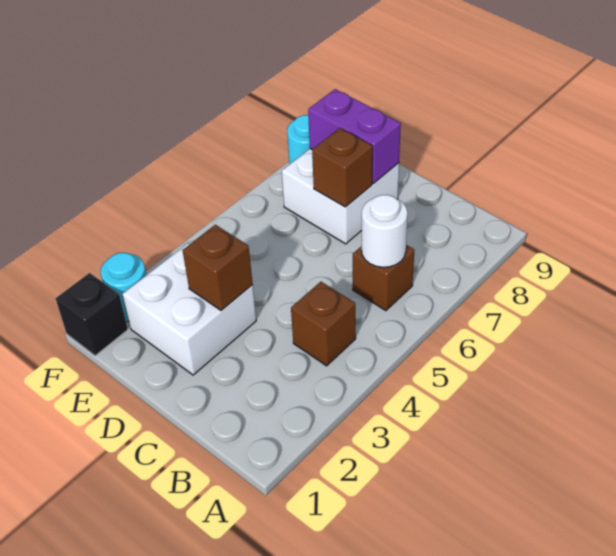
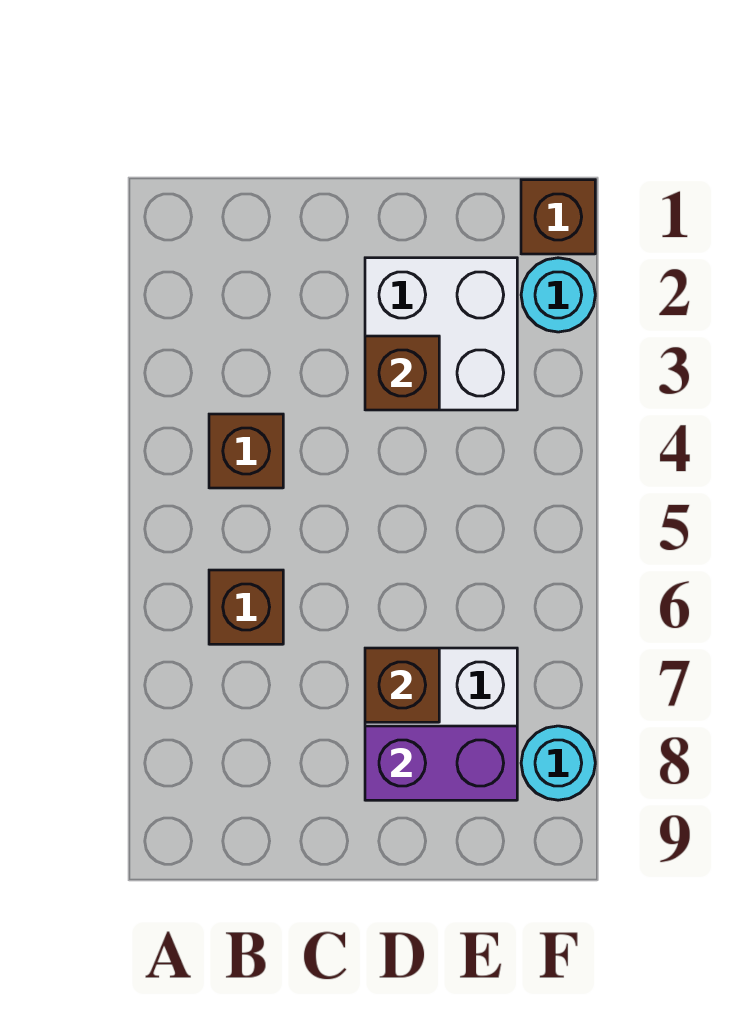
white 1x1 round brick [362,195,407,267] -> none
black 1x1 brick [56,273,128,356] -> brown 1x1 brick [521,180,595,254]

